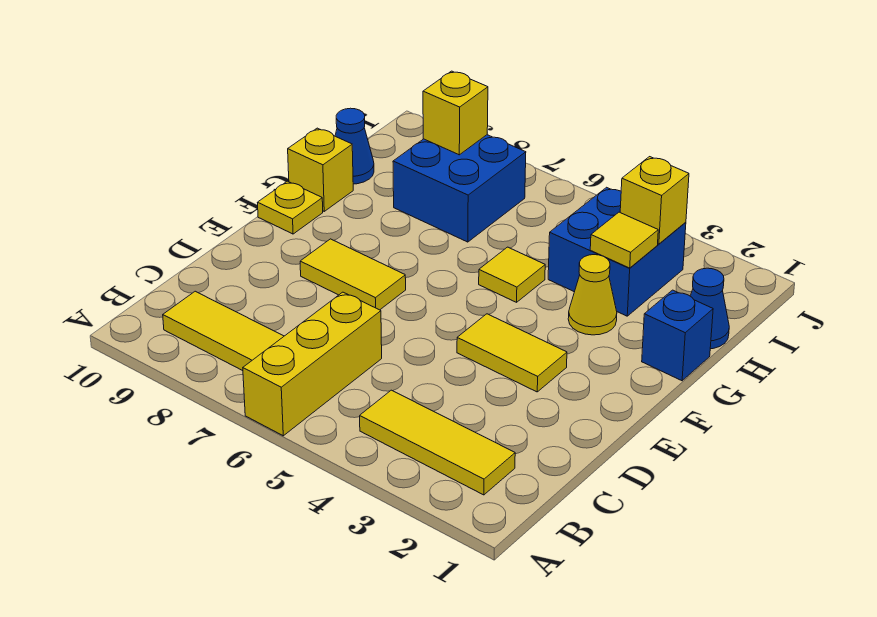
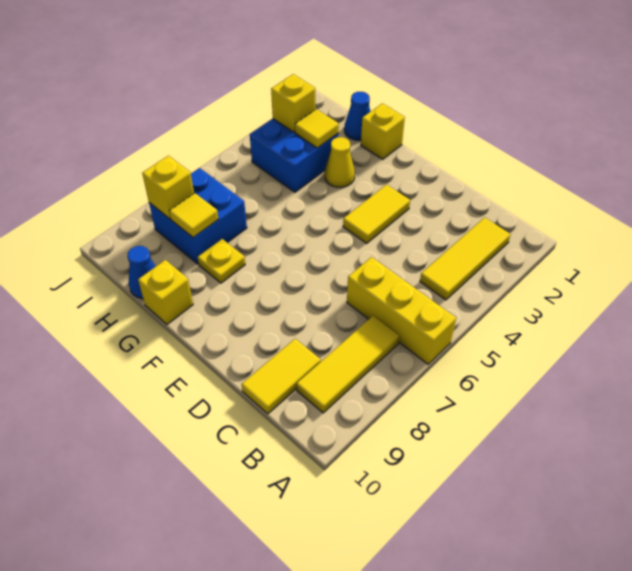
yellow 1x2 tile [300,239,406,310] -> yellow 1x2 tile moved to [242,339,321,414]
yellow 1x1 plate [257,181,323,234] -> yellow 1x1 plate moved to [198,239,245,283]
blue 1x1 brick [642,290,713,381] -> yellow 1x1 brick [361,103,405,159]
yellow 1x1 tile [479,247,545,302] -> yellow 1x1 tile moved to [169,193,218,237]

